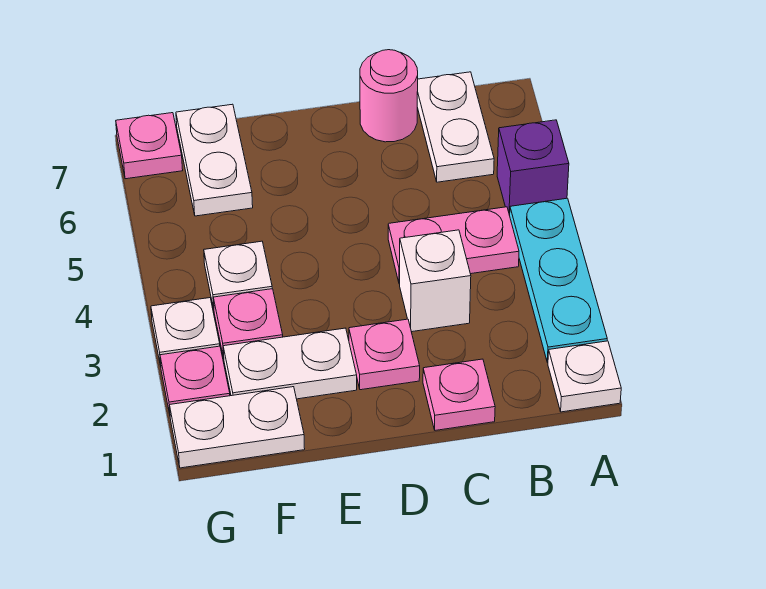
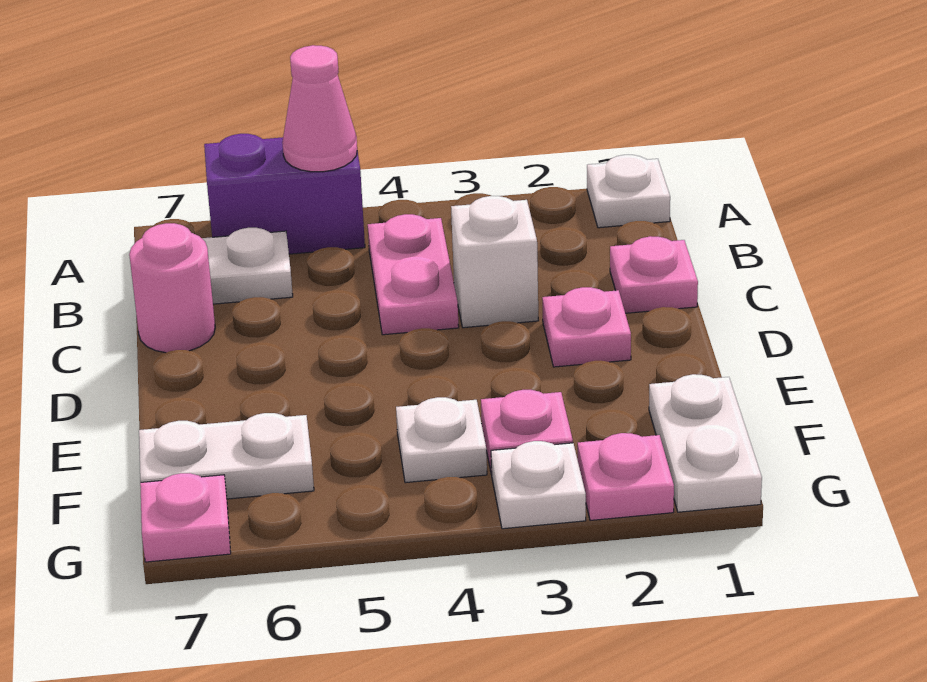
cyan 1x3 plate [510,198,607,362] -> none
purple 1x1 brick [497,120,569,215] -> purple 1x2 brick [204,134,365,254]
none -> pink 1x1 cone [282,45,357,172]
white 1x2 plate [223,328,357,399] -> none

